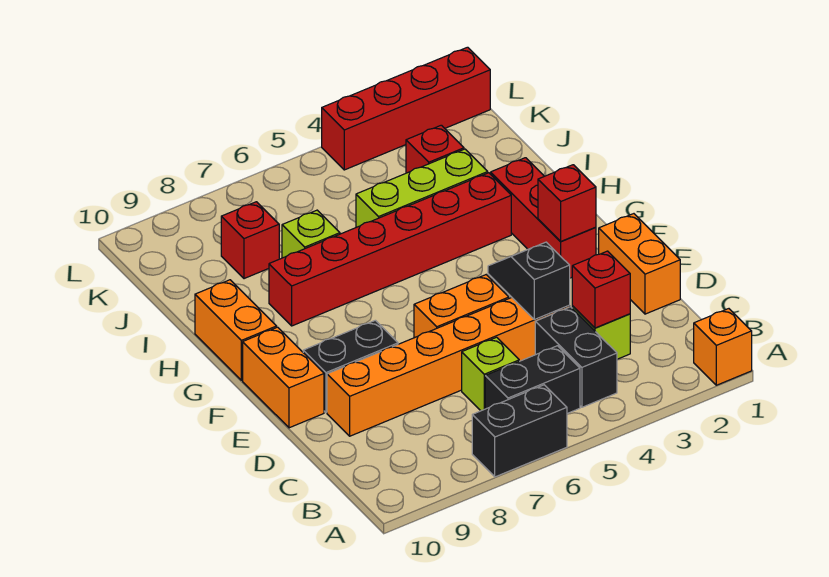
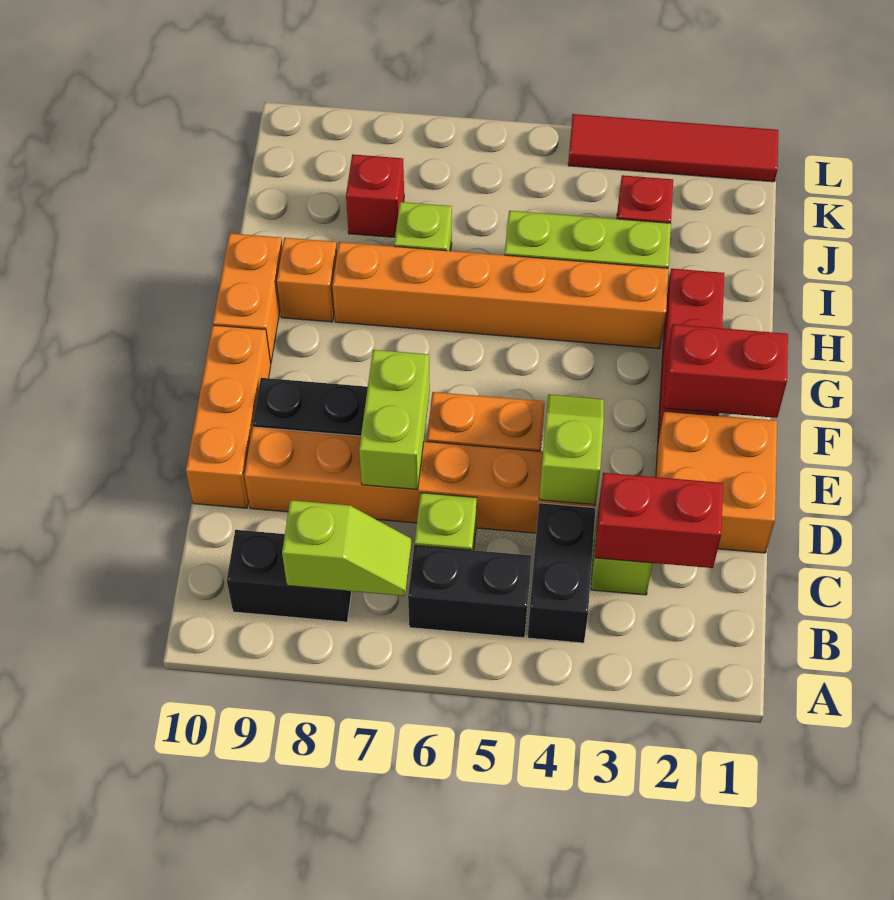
orange 1x1 brick [694,309,752,385] -> orange 1x1 brick moved to [277,238,337,322]
black 1x2 brick [472,385,567,477] -> black 1x2 brick moved to [227,530,352,622]
none -> lime 1x2 slope [282,500,411,596]
red 1x1 brick [572,251,630,328] -> red 1x2 brick [595,473,723,568]
orange 1x2 brick [599,214,680,314] -> orange 2x2 brick [656,411,777,553]
black 1x2 slope [488,242,570,319] -> lime 1x2 slope [539,395,604,505]
none -> lime 1x2 brick [359,350,430,490]
orange 1x2 brick [243,327,324,428] -> orange 1x3 brick [186,325,271,508]
red 1x1 brick [538,165,596,241] -> red 1x2 brick [664,324,788,418]
red 1x6 brick [269,173,511,326] -> orange 1x6 brick [332,242,668,349]
red 1x4 brick [322,47,490,170] -> red 1x4 tile [568,114,778,182]

